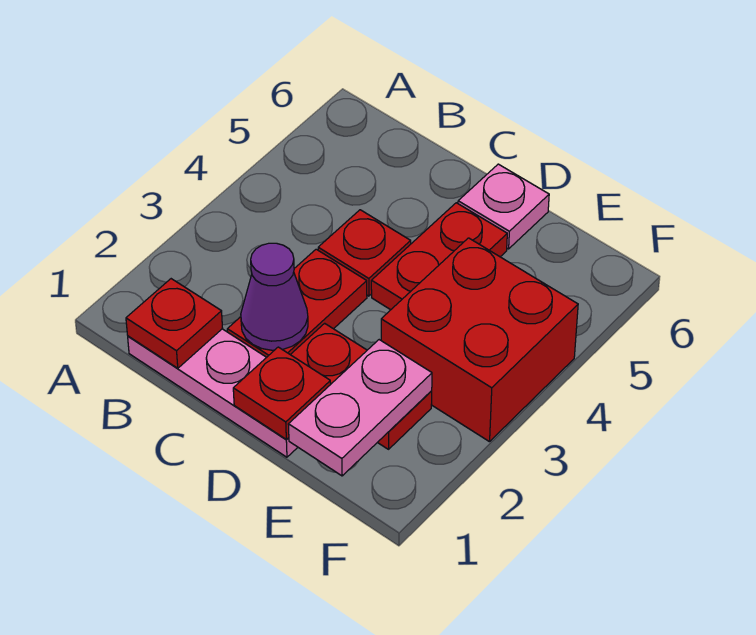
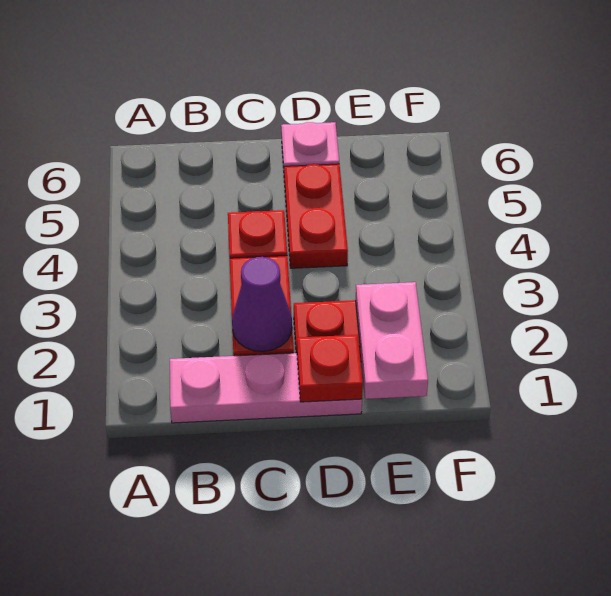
red 1x1 plate [126,279,223,368] -> none
red 2x2 brick [381,238,578,442] -> none

